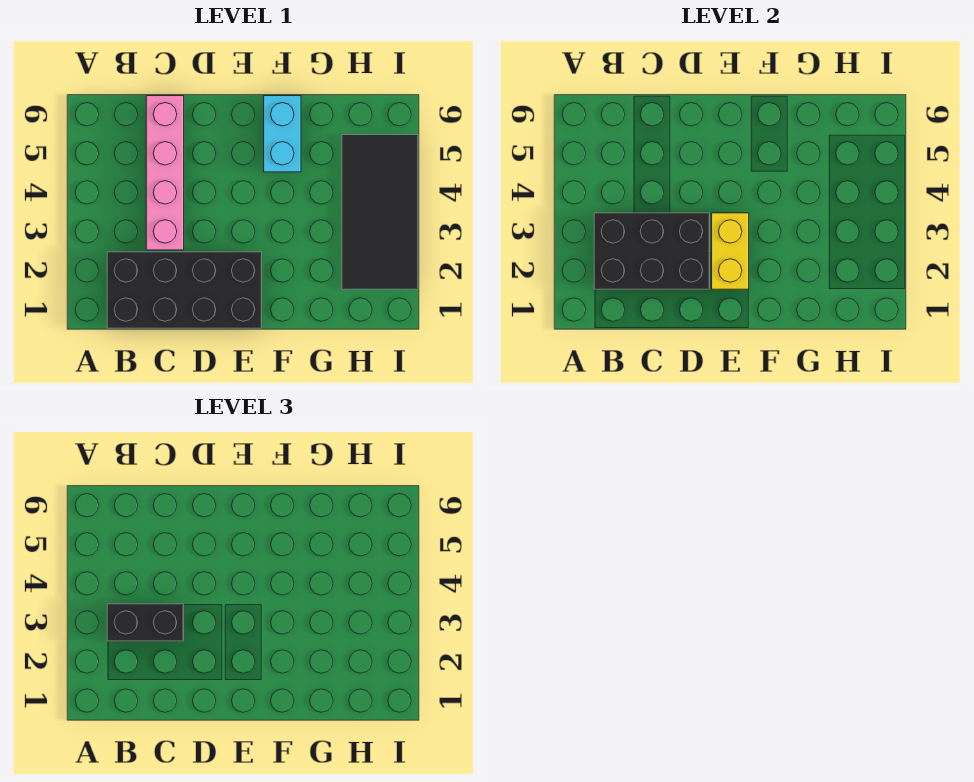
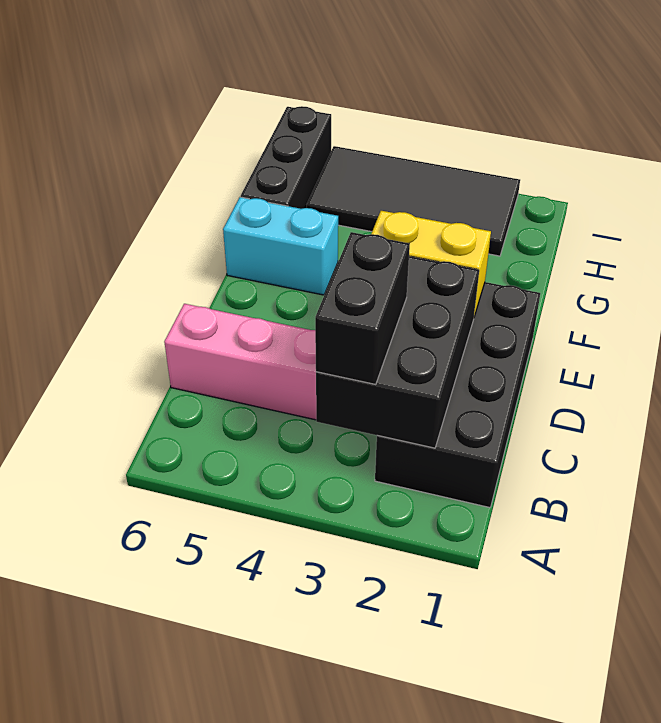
none -> black 1x3 brick [241,106,331,209]

